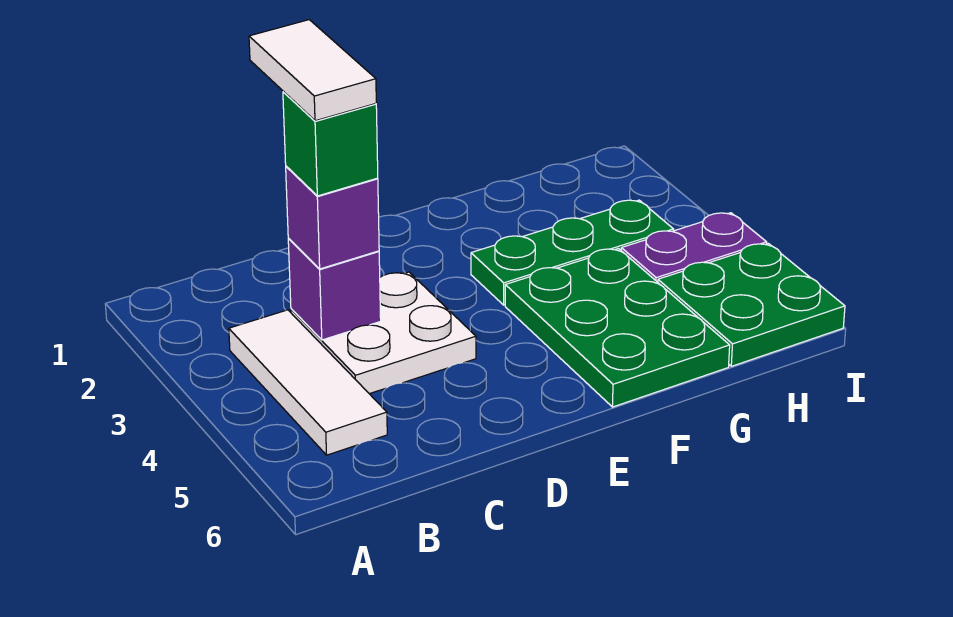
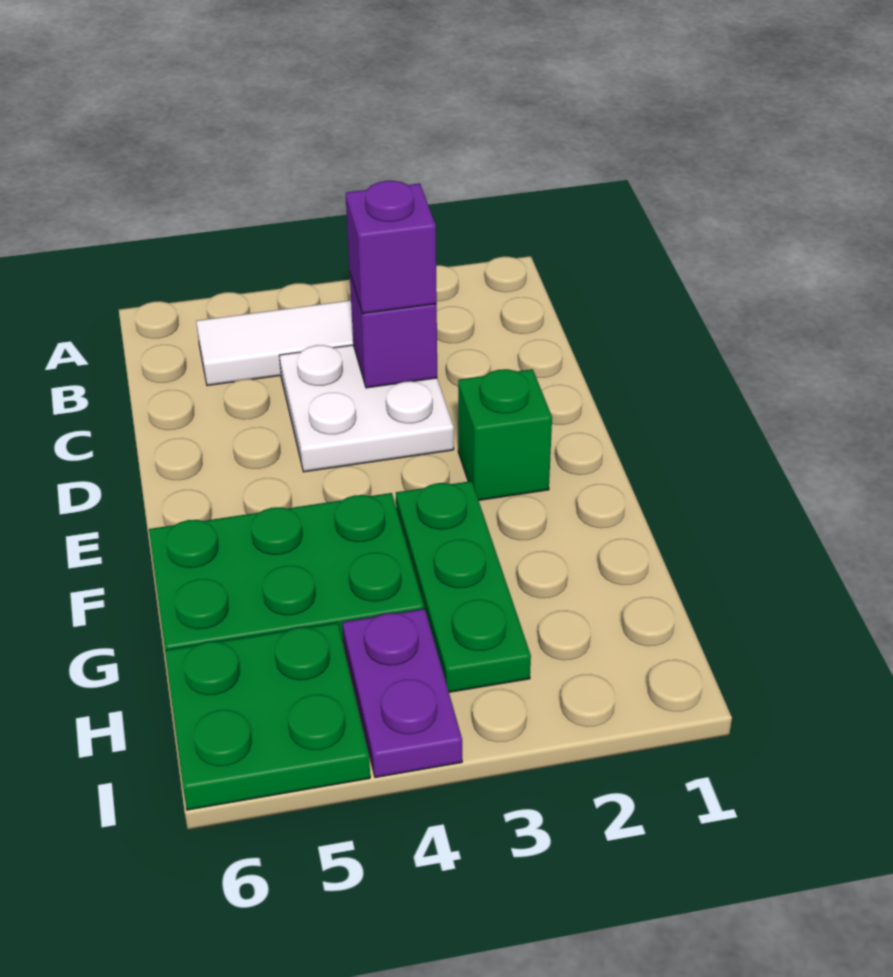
white 1x2 tile [249,20,376,121] -> none
green 1x1 brick [283,91,378,196] -> green 1x1 brick moved to [458,369,552,500]

